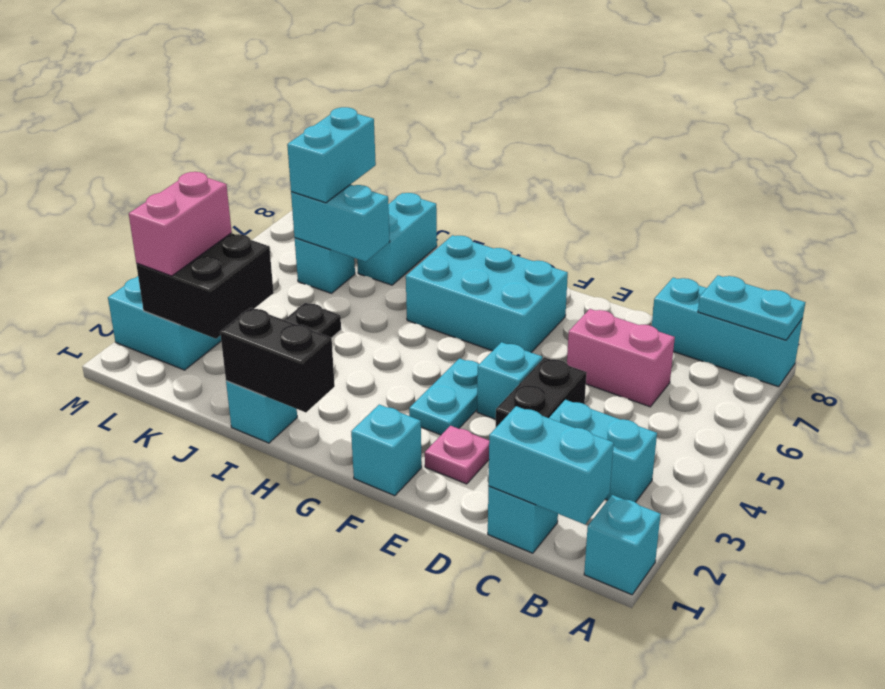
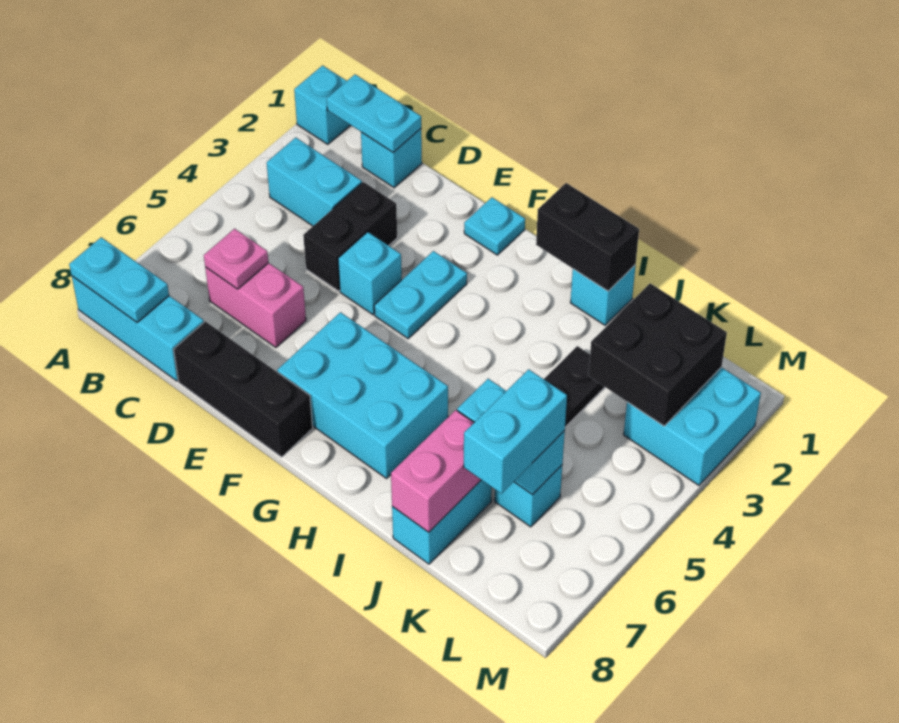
cyan 1x2 brick [488,406,614,524] -> cyan 1x2 plate [327,74,421,152]
none -> black 1x3 brick [174,321,313,457]
pink 1x1 plate [425,426,489,484] -> pink 1x1 plate moved to [204,229,268,289]
cyan 1x1 brick [351,405,422,496] -> cyan 1x1 plate [464,197,525,255]
pink 1x2 brick [129,172,232,276] -> pink 1x2 brick moved to [391,410,481,532]

